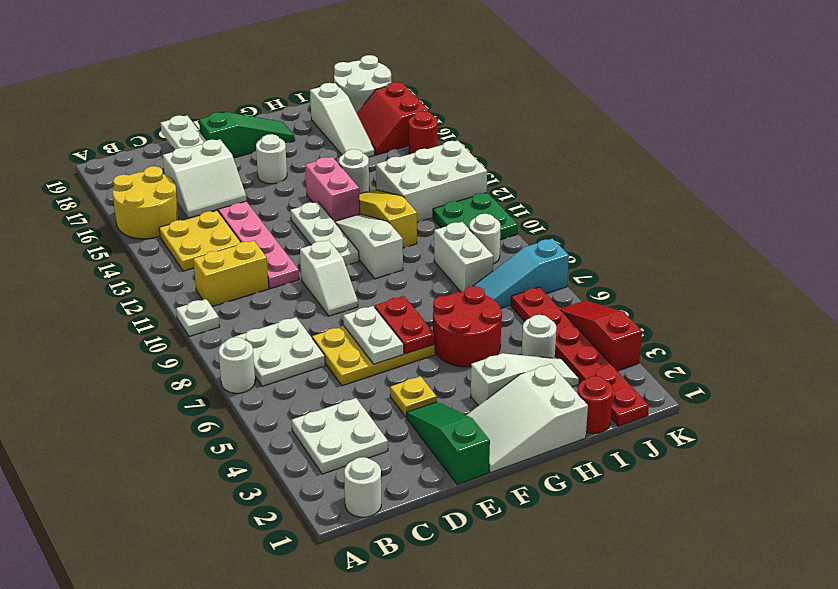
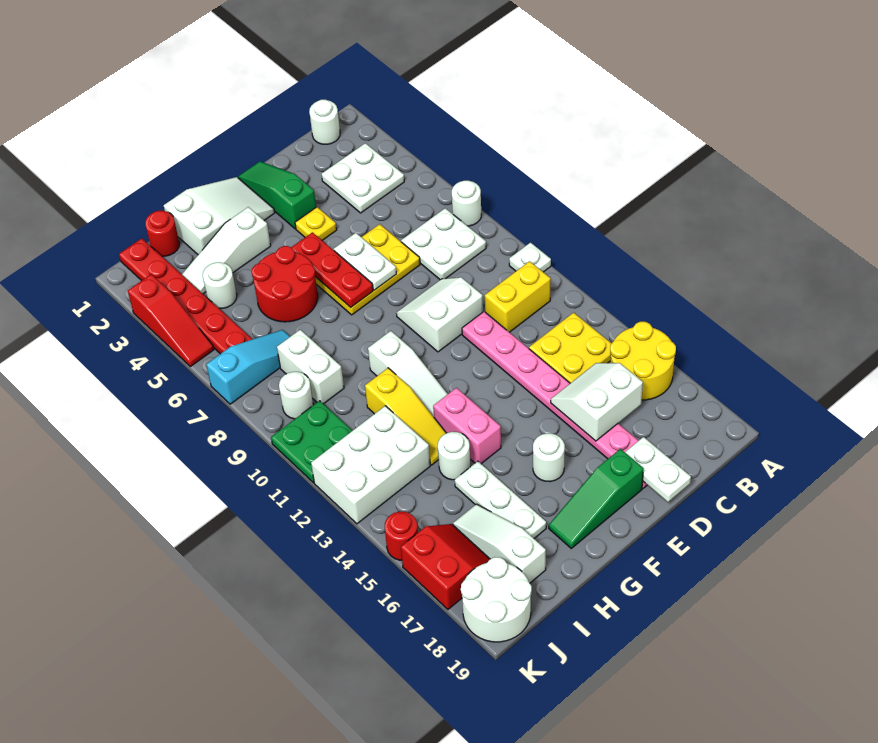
green 1x3 slope [407,402,490,485] -> green 1x3 slope turned to [238,161,316,229]
white 1x2 slope [300,240,358,316] -> white 2x2 slope [396,277,483,352]
red 1x2 plate [375,296,435,354] -> red 1x3 plate [291,232,373,307]
white 1x3 plate [290,202,359,265] -> white 1x3 plate moved to [455,461,546,538]

